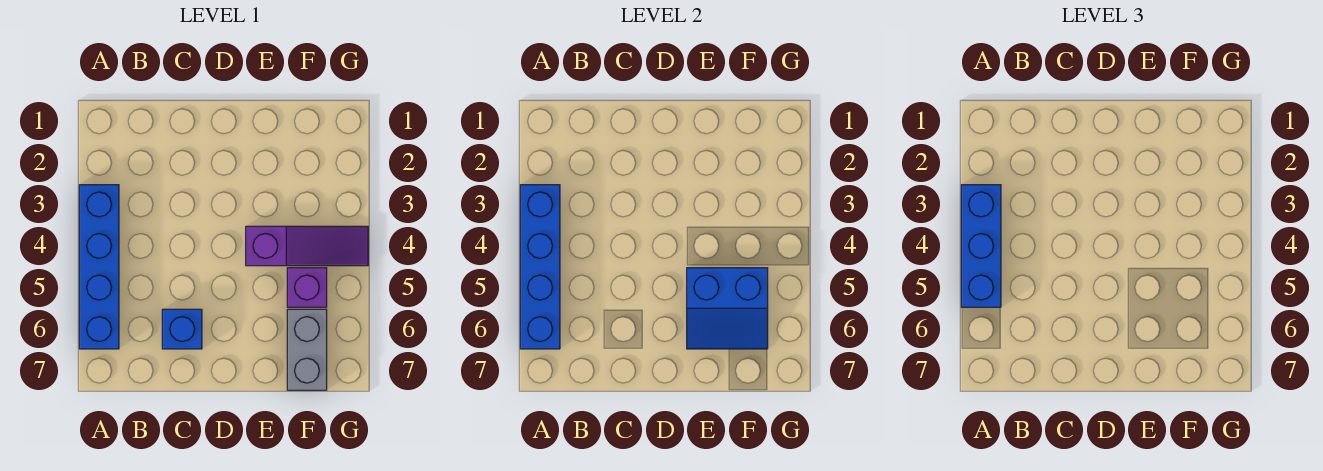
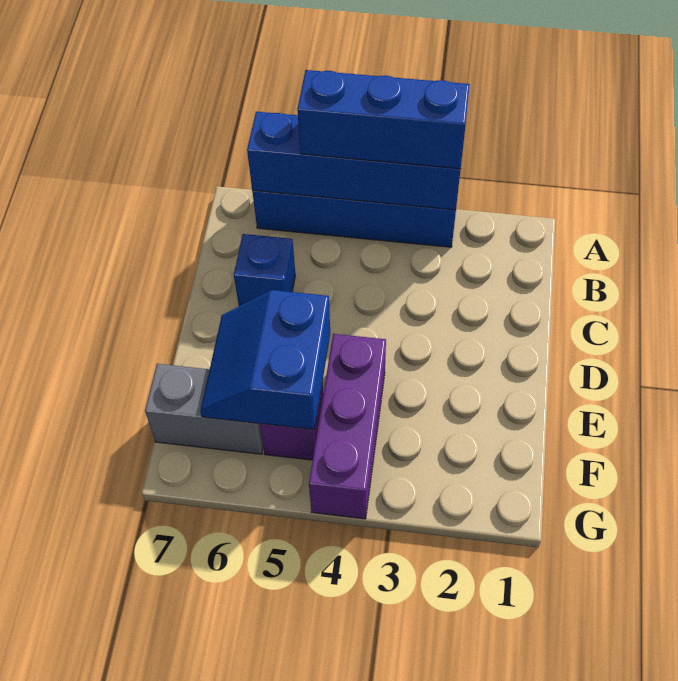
purple 1x3 slope [246,226,368,266] -> purple 1x3 brick [309,334,386,519]

